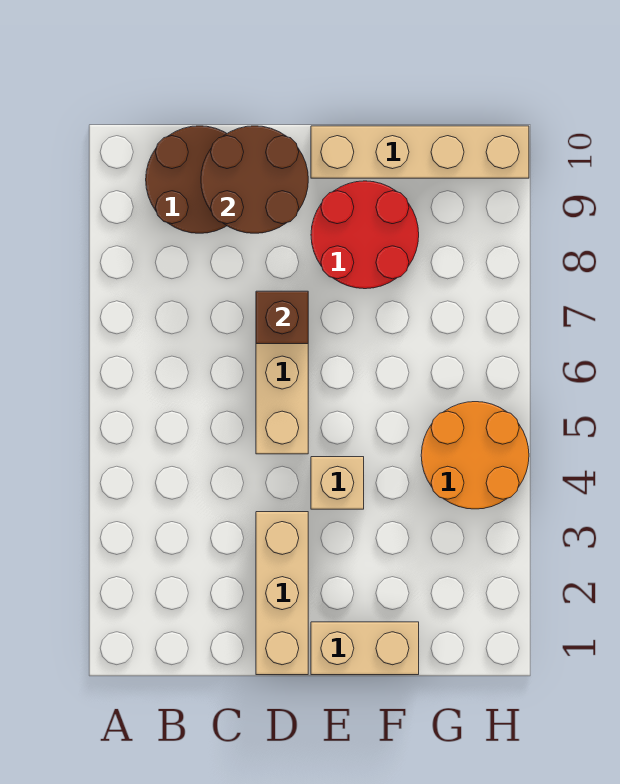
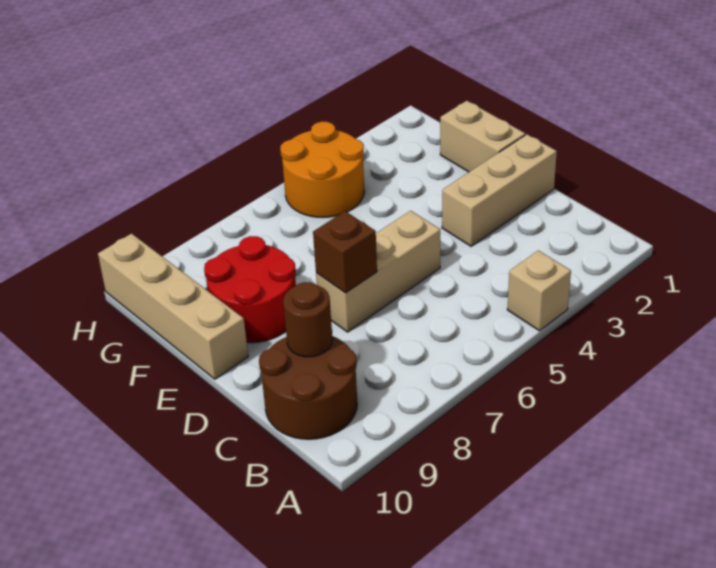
brown 2x2 round brick [201,126,308,233] -> brown 1x1 round brick [283,282,332,357]
tan 1x1 brick [311,457,364,509] -> tan 1x1 brick moved to [507,250,571,331]

